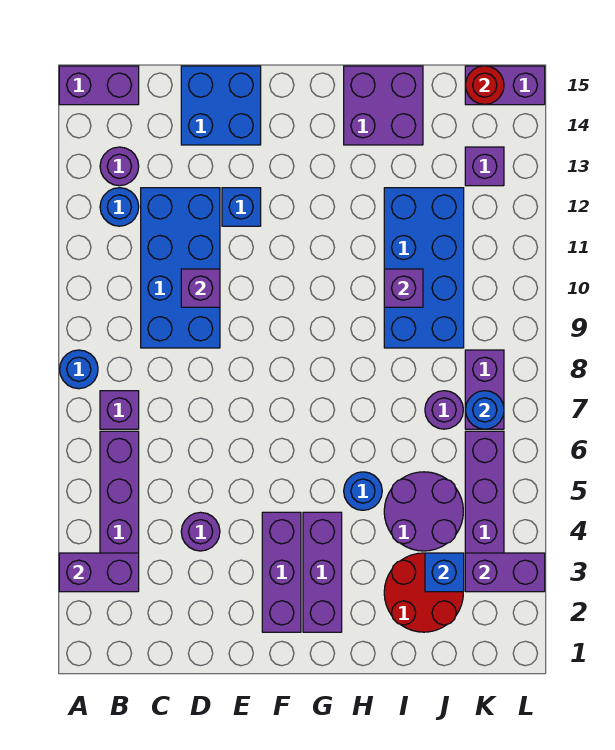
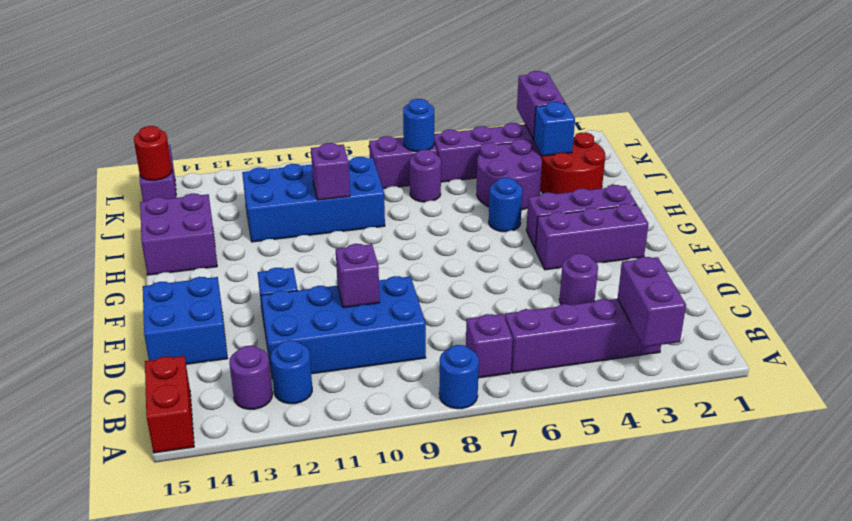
purple 1x2 brick [59,66,139,105] -> red 1x2 brick [145,356,194,453]
purple 1x1 brick [465,147,504,186] -> none

